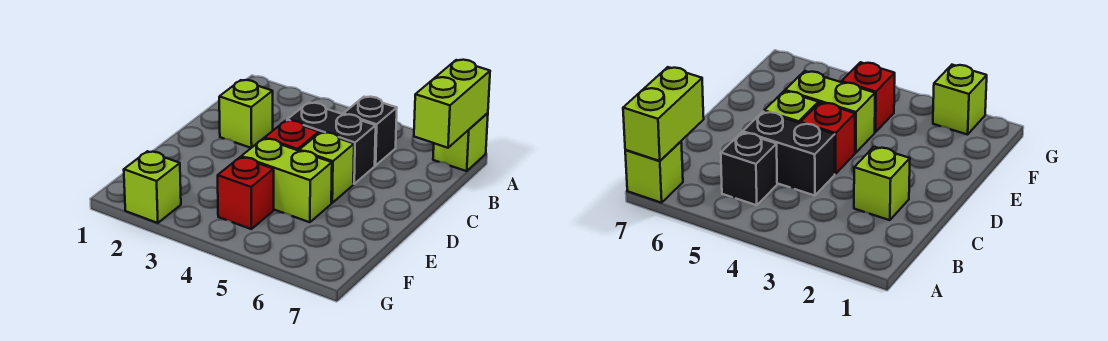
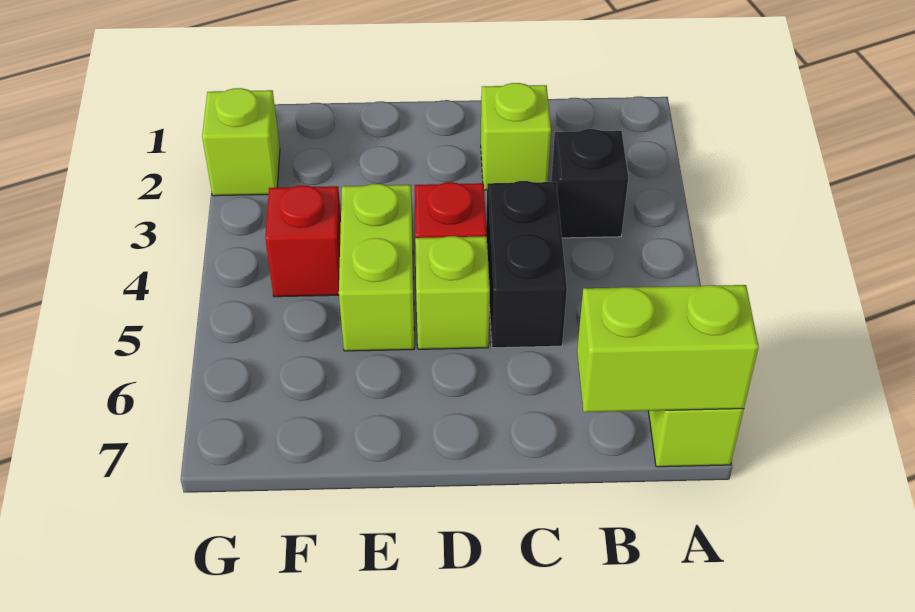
black 1x1 brick [343,97,397,165] -> black 1x1 brick moved to [551,129,628,238]

